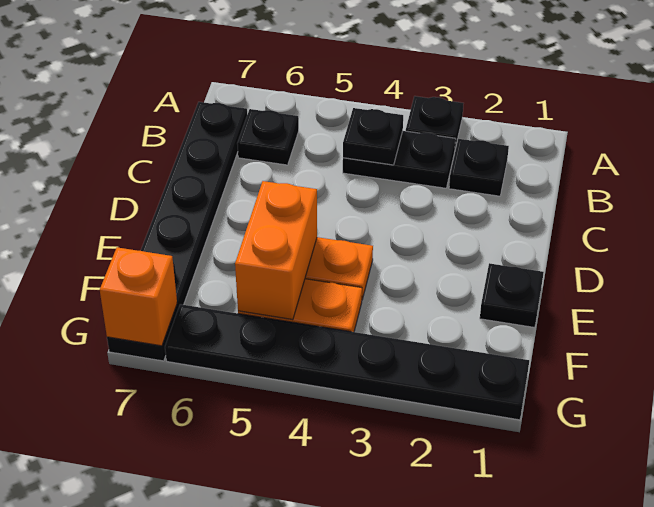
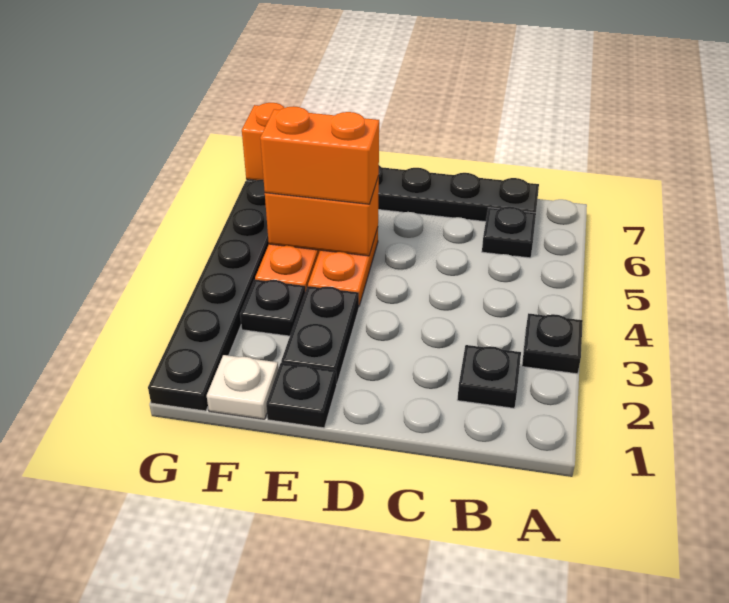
black 1x2 plate [343,131,456,188] -> black 1x2 plate moved to [281,286,359,384]
black 1x1 plate [343,108,403,165] -> black 1x1 plate moved to [240,280,305,336]
none -> orange 1x2 brick [260,106,379,204]
none -> white 1x1 plate [207,355,278,419]

